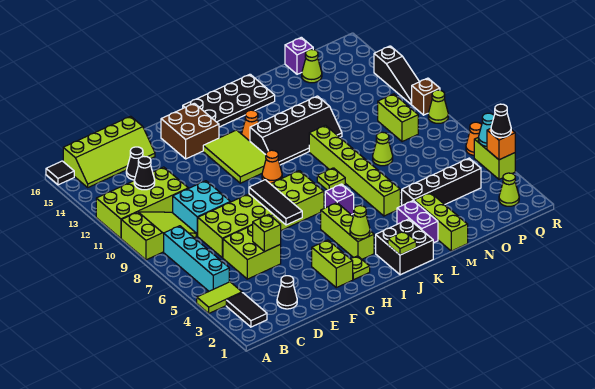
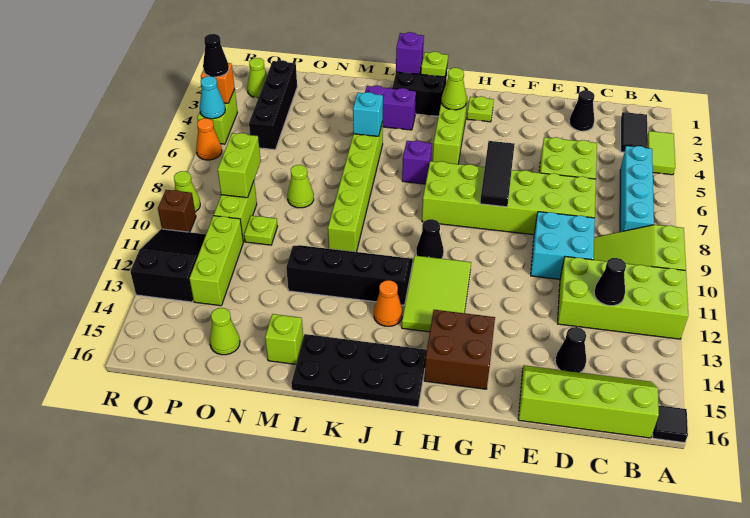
lime 1x2 tile [197,282,242,314] -> lime 1x2 tile turned to [647,131,675,175]
lime 1x1 brick [253,214,281,251] -> lime 1x1 brick moved to [265,314,303,364]
lime 1x2 brick [312,240,353,288] -> lime 1x2 brick moved to [218,133,261,198]
orange 1x1 cone [262,150,282,184] -> black 1x1 cone [416,219,444,259]
lime 1x1 plate [317,168,345,190] -> lime 1x1 plate moved to [244,216,277,245]
purple 1x2 brick [397,200,438,243] -> purple 1x2 brick turned to [365,85,416,130]
none -> cyan 1x1 brick [353,92,383,136]
lime 1x3 brick [414,193,468,251] -> lime 1x3 brick moved to [189,216,243,306]
black 1x4 brick [402,158,481,205] -> black 1x4 brick turned to [249,60,297,150]
purple 1x1 brick [285,37,313,74] -> purple 1x1 brick moved to [396,32,424,74]
black 1x3 slope [374,46,419,104] -> black 2x3 slope [130,229,206,302]

